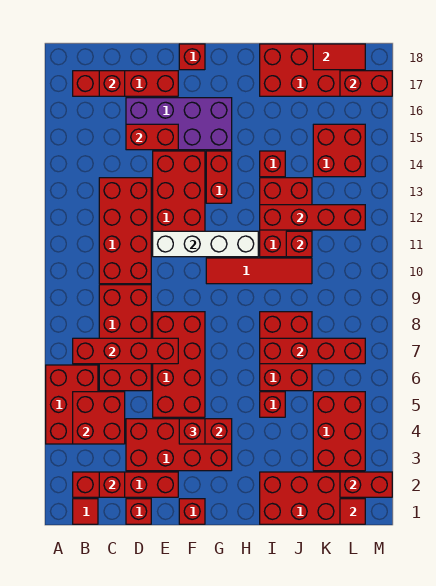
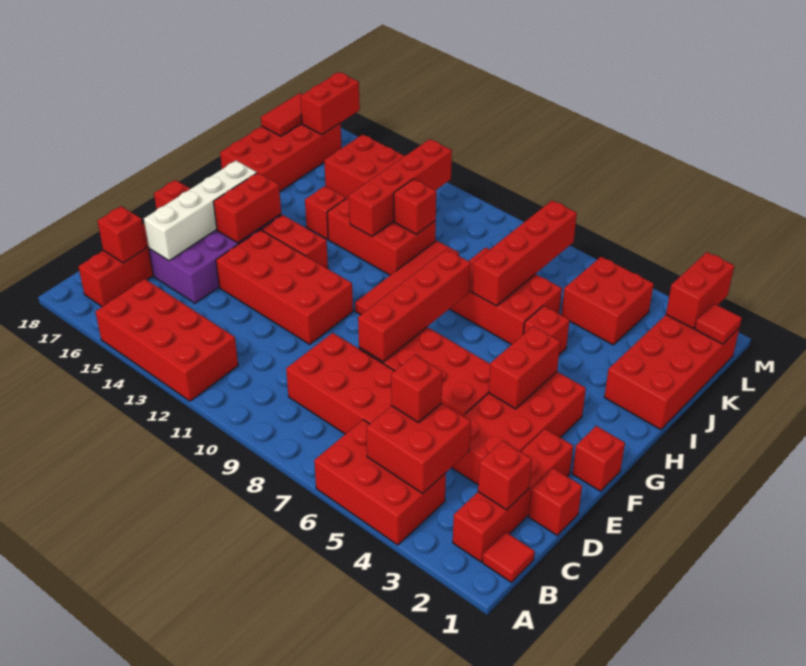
red 1x4 brick [73,338,178,364] -> red 1x4 brick moved to [358,249,471,362]
red 2x4 brick [99,178,151,284] -> red 2x4 brick moved to [96,279,238,401]
red 1x2 brick [126,124,178,150] -> red 1x2 brick moved to [213,173,281,243]
white 1x4 brick [153,231,258,257] -> white 1x4 brick moved to [144,161,257,261]
red 1x1 brick [179,419,205,444] -> red 1x1 brick moved to [391,355,443,422]
red 2x3 brick [313,392,365,471] -> red 2x2 brick [561,257,654,345]

